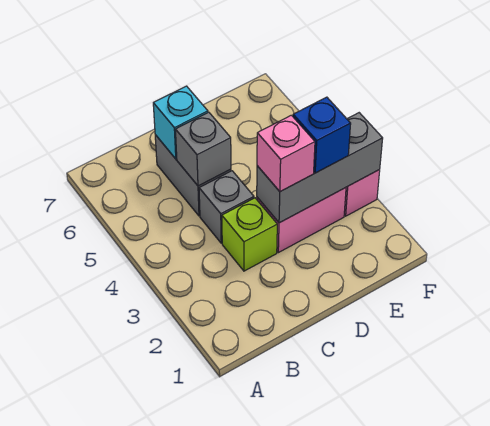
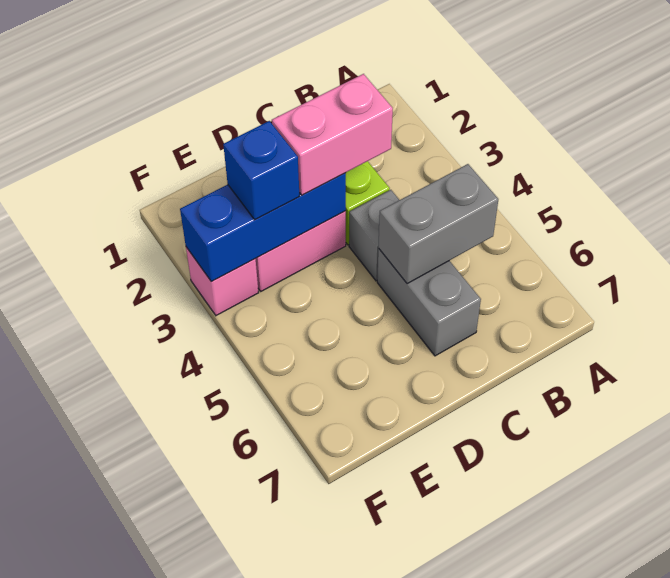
grey 1x1 brick [175,112,231,186] -> grey 1x2 brick [378,164,498,284]
cyan 1x1 brick [153,86,208,159] -> none
grey 1x3 brick [257,113,383,223] -> blue 1x3 brick [180,173,346,282]
pink 1x1 brick [257,115,315,192] -> pink 1x2 brick [272,74,393,195]

